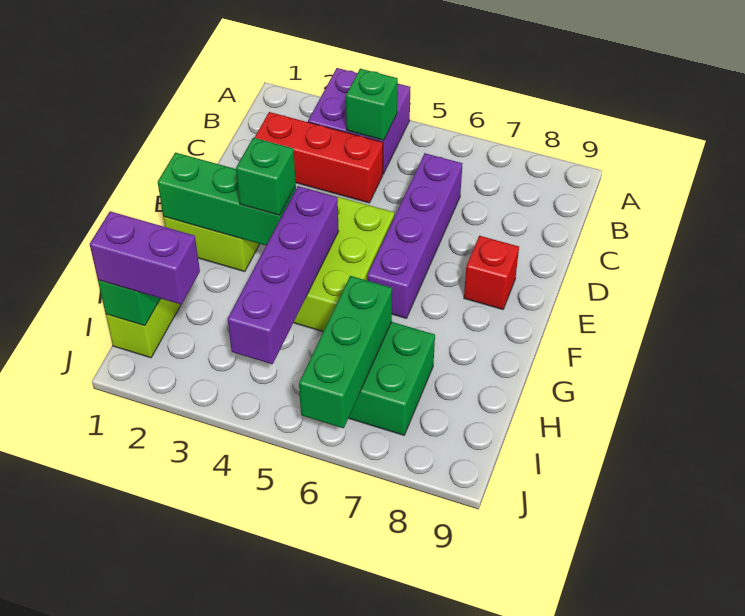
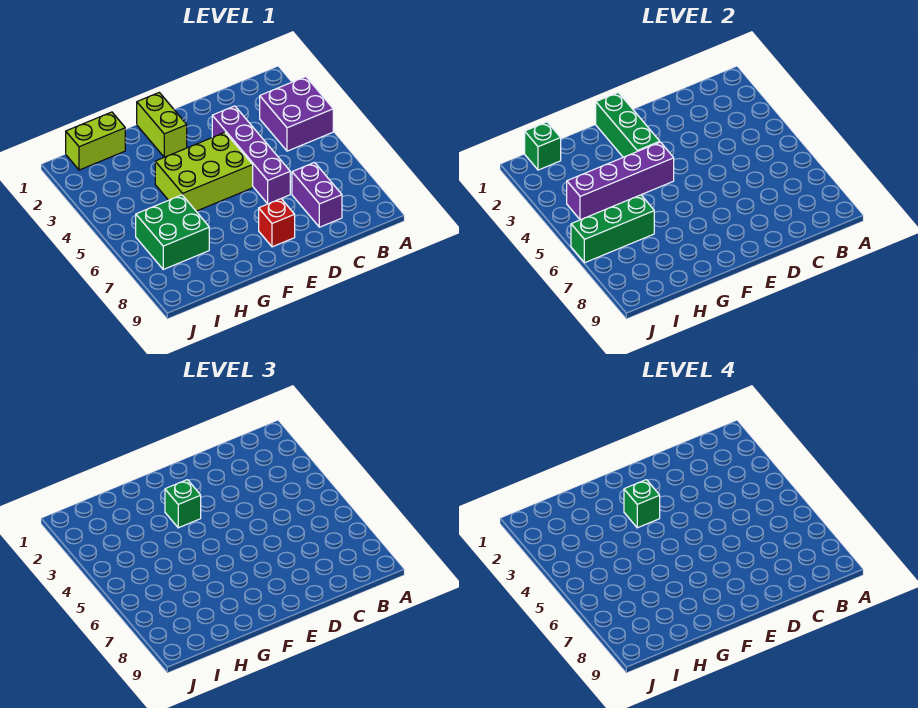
green 1x1 brick [346,69,398,140] -> green 1x1 brick moved to [624,480,660,528]
red 1x3 brick [254,112,383,203] -> none
purple 1x4 brick [367,153,462,318] -> purple 1x4 brick turned to [212,106,290,204]
purple 1x2 brick [90,211,200,304] -> purple 1x2 brick moved to [292,163,342,227]

